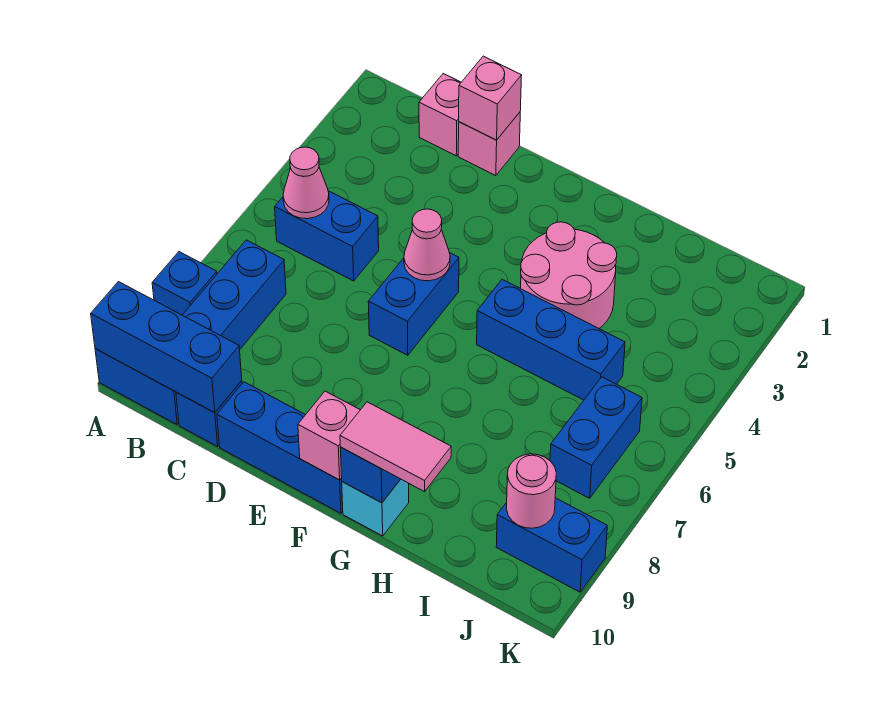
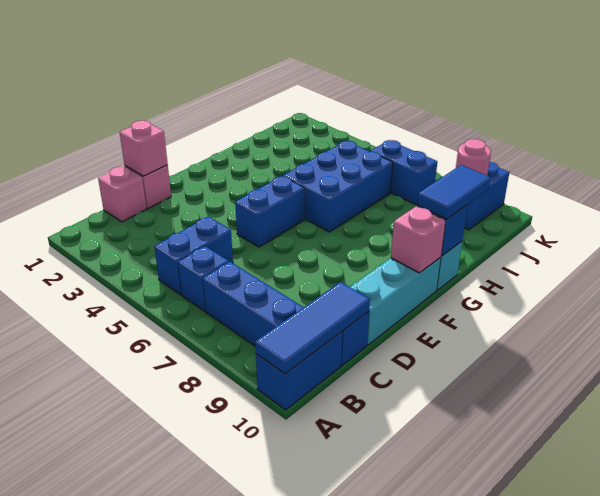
blue 1x1 brick [152,252,217,315] -> blue 1x1 brick moved to [178,246,229,311]
blue 1x3 brick [91,282,242,413] -> blue 1x3 tile [255,282,370,374]
pink 1x1 cone [283,147,329,219] -> none
blue 1x3 brick [217,382,343,513] -> cyan 1x3 brick [350,257,441,345]
blue 1x2 brick [368,252,459,355] -> blue 1x2 brick turned to [235,176,304,247]
pink 1x1 cone [404,209,450,281] -> none
pink 2x2 round brick [521,222,617,328] -> none
blue 1x3 brick [477,279,625,400] -> blue 2x3 brick [283,141,393,232]
pink 1x2 tile [340,402,451,492] -> blue 1x2 tile [417,165,491,219]

